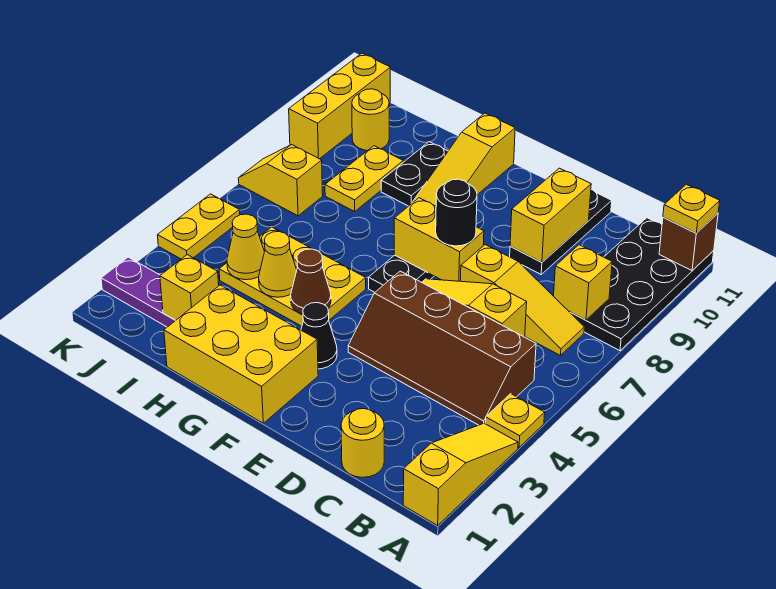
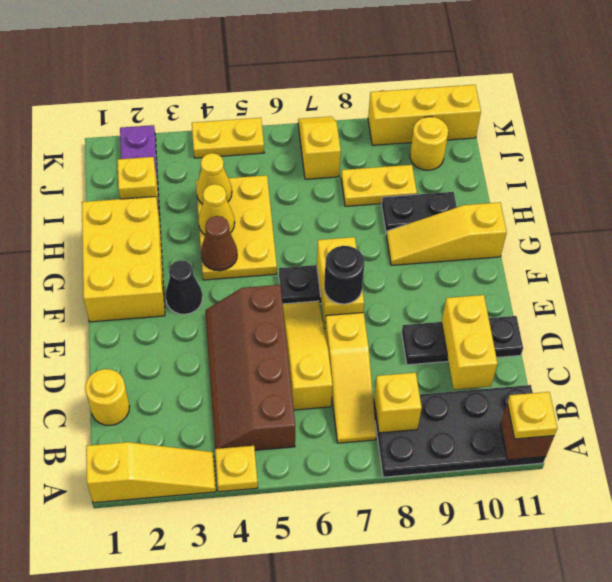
yellow 1x2 brick [510,168,591,262] -> yellow 1x2 brick turned to [442,295,498,389]

